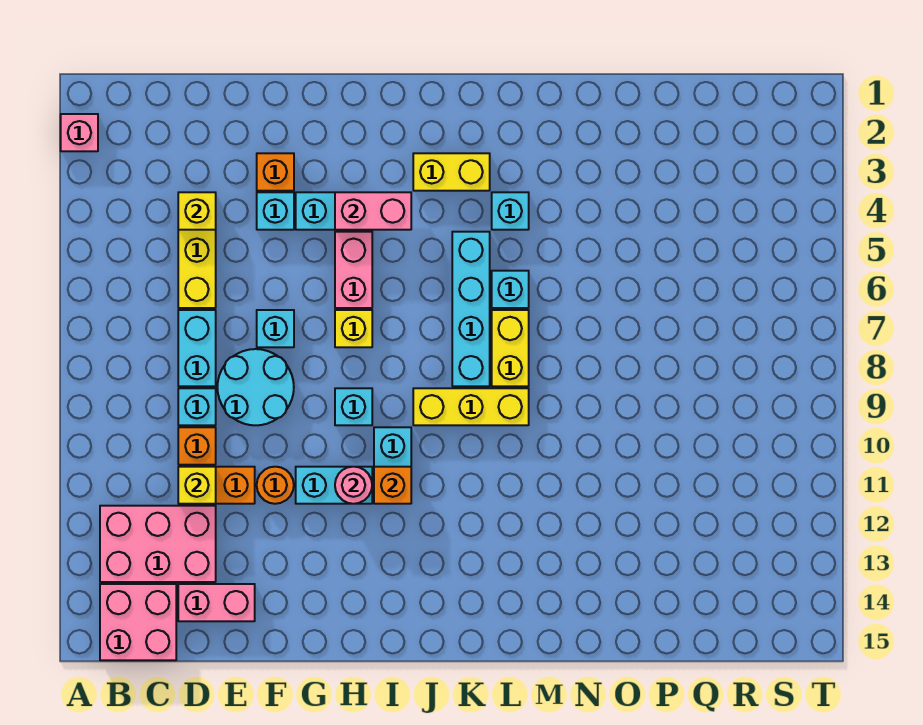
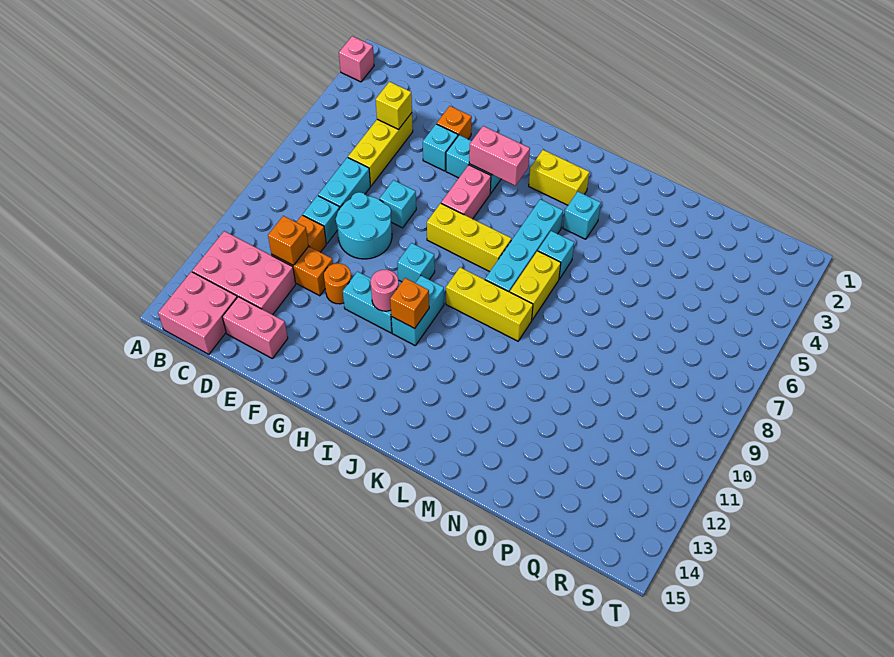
yellow 1x1 brick [178,467,216,504] -> orange 1x1 brick [268,216,309,265]
yellow 1x1 brick [335,310,372,347] -> yellow 1x3 brick [427,203,512,272]

